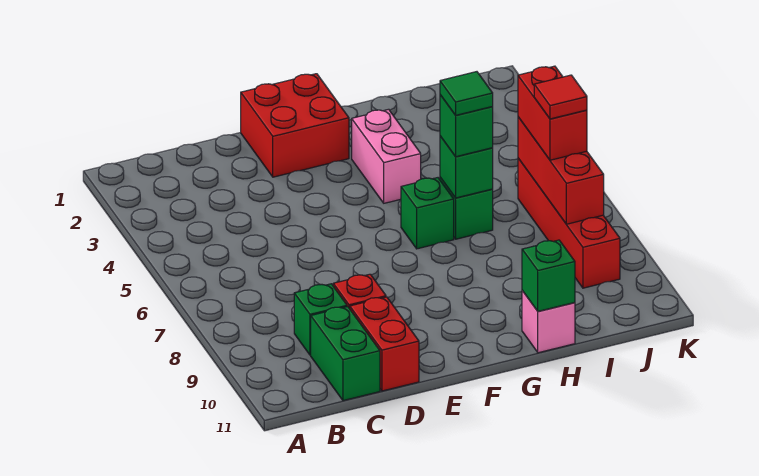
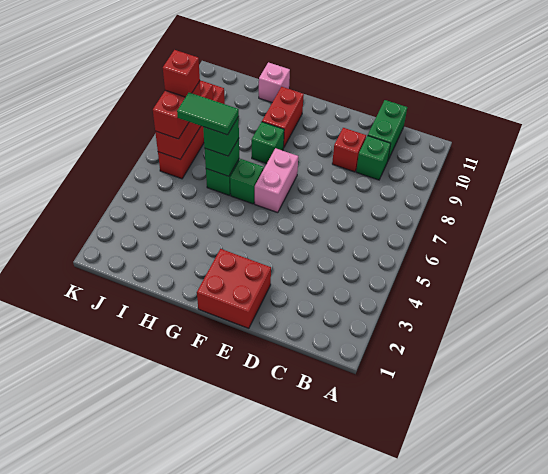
red 1x2 brick [350,297,419,391] -> red 1x2 brick moved to [262,87,304,148]
pink 1x2 brick [352,109,421,203] -> pink 1x2 brick moved to [255,148,298,213]
green 1x1 tile [440,72,493,115] -> green 1x2 tile [177,93,239,135]
green 1x1 brick [522,240,575,311] -> green 1x1 brick moved to [252,122,284,164]
red 1x1 tile [534,75,587,119] -> red 1x1 brick [163,50,200,97]

